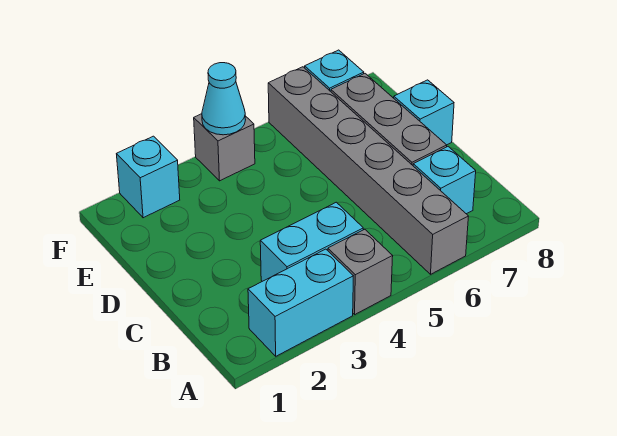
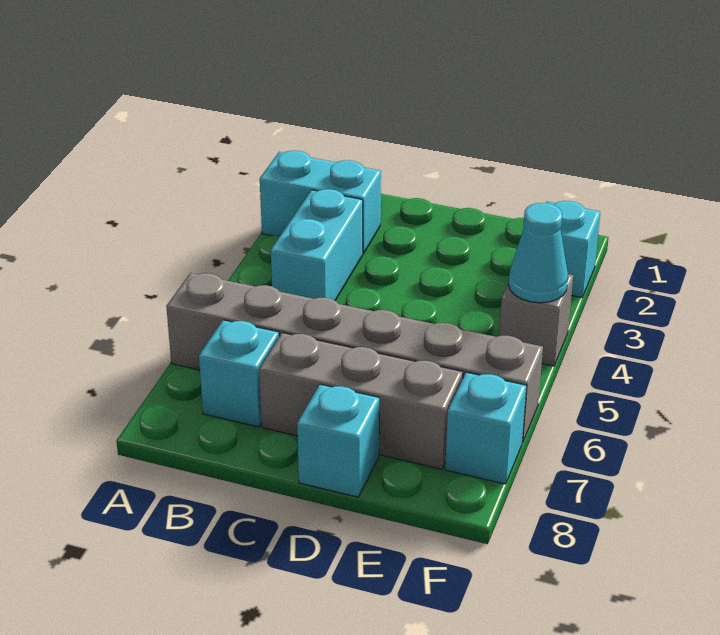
cyan 1x2 brick [248,249,353,356] -> cyan 1x2 brick turned to [260,151,381,254]
grey 1x1 brick [328,229,393,314] -> none

